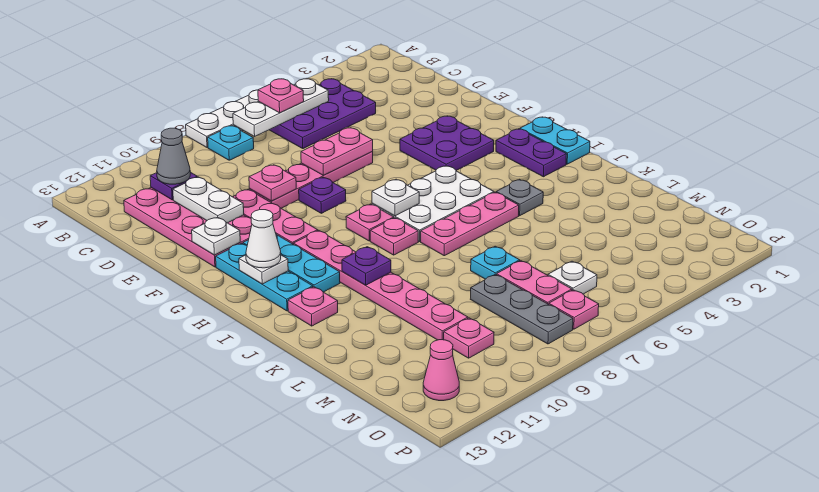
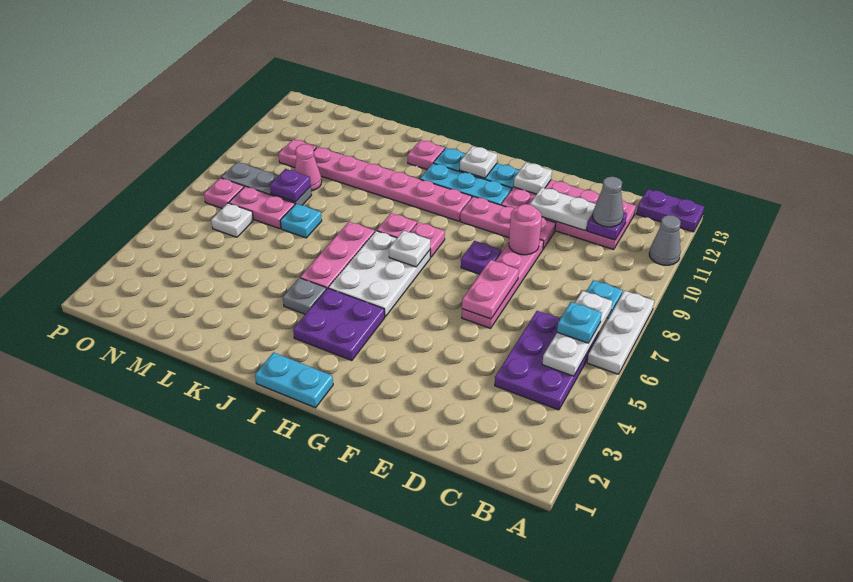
none -> grey 1x1 cone [649,215,681,265]
pink 1x1 plate [258,79,304,113] -> cyan 1x1 plate [557,302,602,343]
pink 1x1 plate [249,165,296,201] -> pink 1x1 round brick [509,204,542,255]
purple 2x2 plate [400,116,494,171] -> purple 2x2 plate moved to [293,288,385,361]
purple 1x2 plate [496,129,567,177] -> purple 1x2 plate moved to [636,189,704,232]
white 1x1 cone [246,210,281,268] -> none
purple 1x1 plate [342,247,391,285] -> purple 1x1 plate moved to [270,169,311,202]
pink 1x1 cone [423,340,459,401] -> pink 1x1 cone moved to [295,144,322,191]

